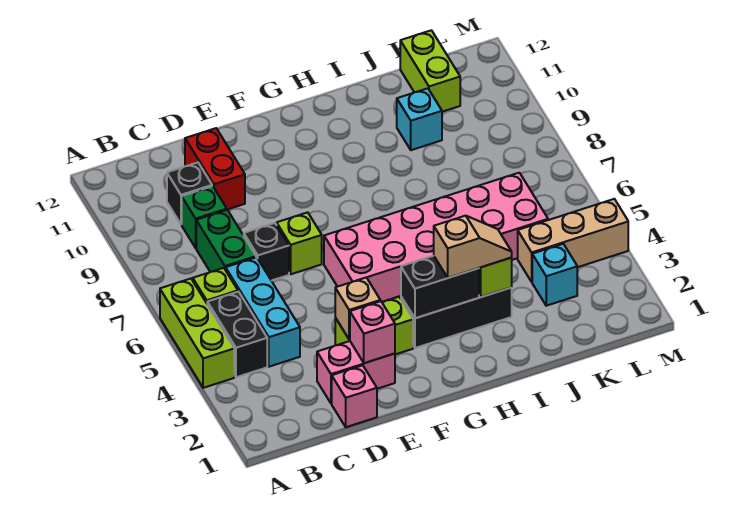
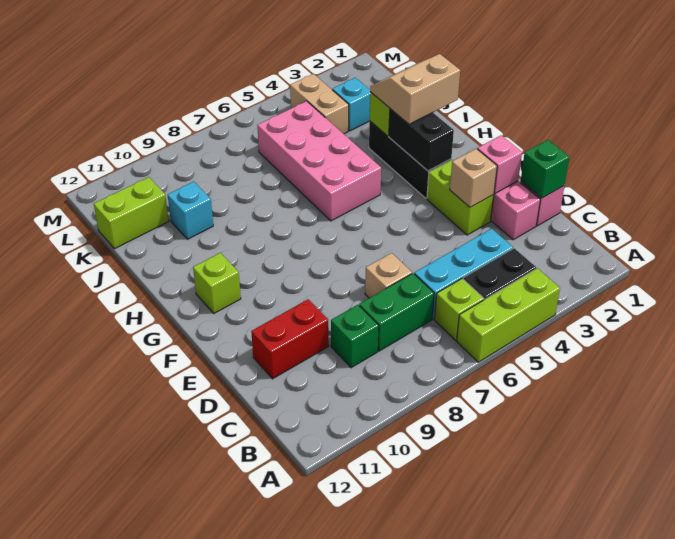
black 1x1 brick [167,163,212,224] -> none
none -> green 1x1 brick [521,140,569,198]
black 1x1 brick [244,223,289,281] -> tan 1x1 brick [365,253,412,298]
lime 1x1 brick [276,212,322,274] -> lime 1x1 brick moved to [193,253,241,313]
pink 2x6 brick [324,173,548,302] -> pink 2x4 brick [257,101,381,221]
tan 1x2 slope [434,216,512,278] -> tan 2x2 slope [370,54,460,124]
tan 1x3 brick [518,199,628,282] -> tan 1x2 brick [290,74,349,134]

